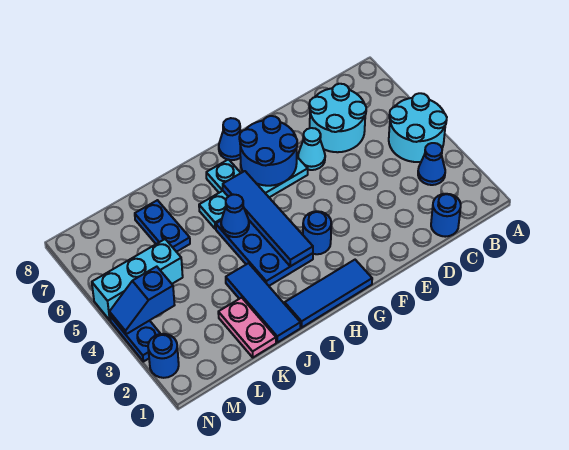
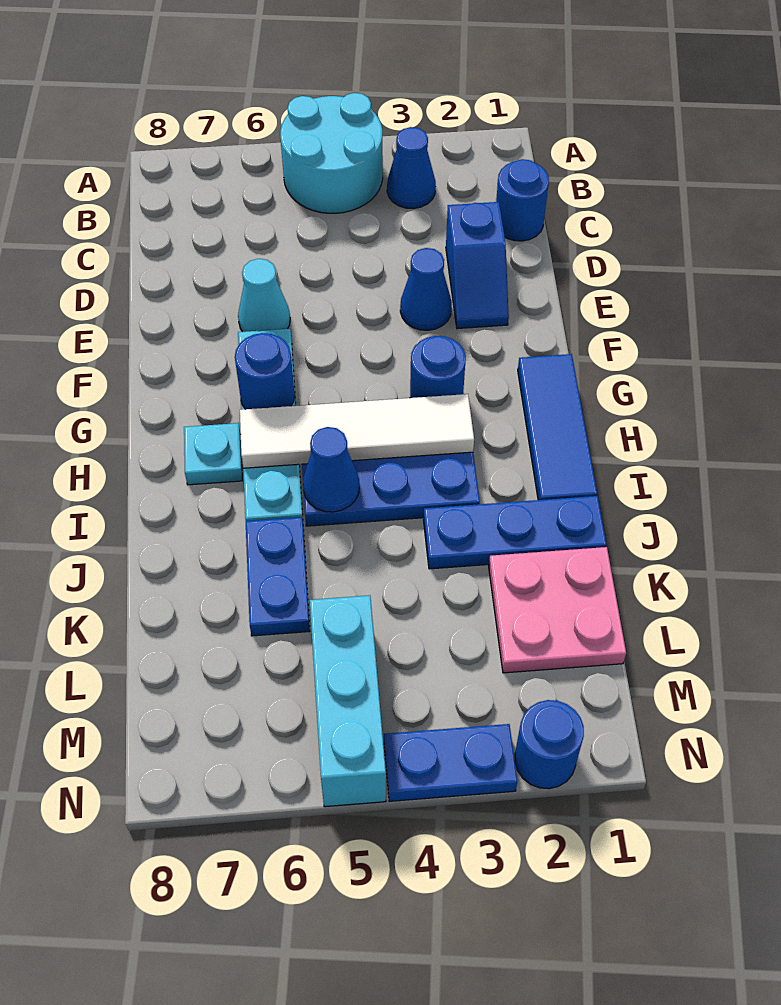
cyan 2x2 round brick [309,84,366,152] -> none
blue 2x2 round brick [239,116,297,186] -> blue 1x1 round brick [235,333,295,409]
blue 1x1 cone [219,118,241,160] -> blue 1x1 cone moved to [400,248,452,330]
blue 1x4 tile [223,171,313,266] -> white 1x4 tile [240,394,474,468]
blue 1x3 tile [226,263,300,342] -> blue 1x3 plate [424,496,607,569]
pink 1x2 plate [218,298,276,357] -> pink 2x2 plate [489,547,626,673]
blue 1x2 plate [135,200,190,252] -> blue 1x2 plate turned to [246,517,310,636]
blue 1x2 slope [109,267,174,334] -> blue 1x2 slope moved to [446,202,509,329]

